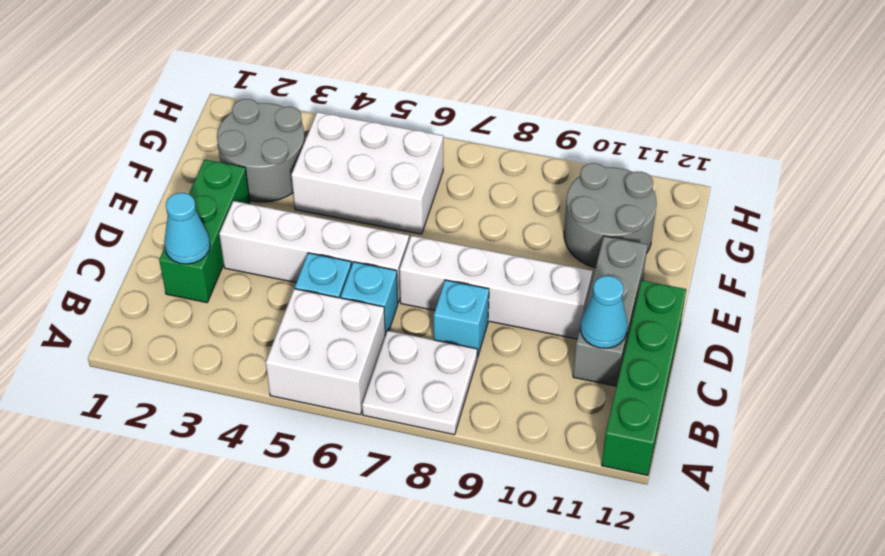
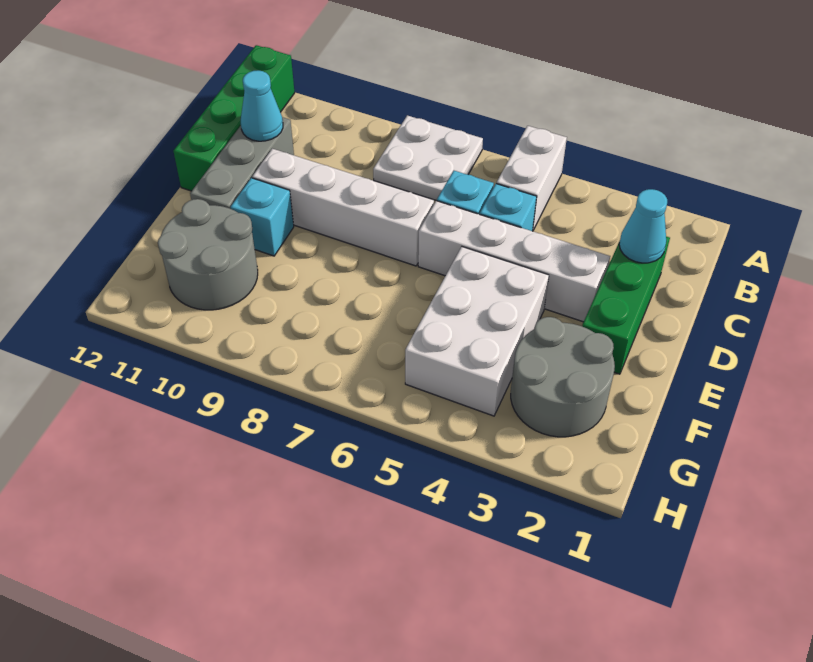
white 2x2 brick [266,289,385,415] -> white 1x2 brick [496,126,567,230]
cyan 1x1 brick [434,280,489,358] -> cyan 1x1 brick moved to [231,178,294,256]
white 2x3 brick [291,112,443,234] -> white 2x3 brick turned to [405,247,549,416]

